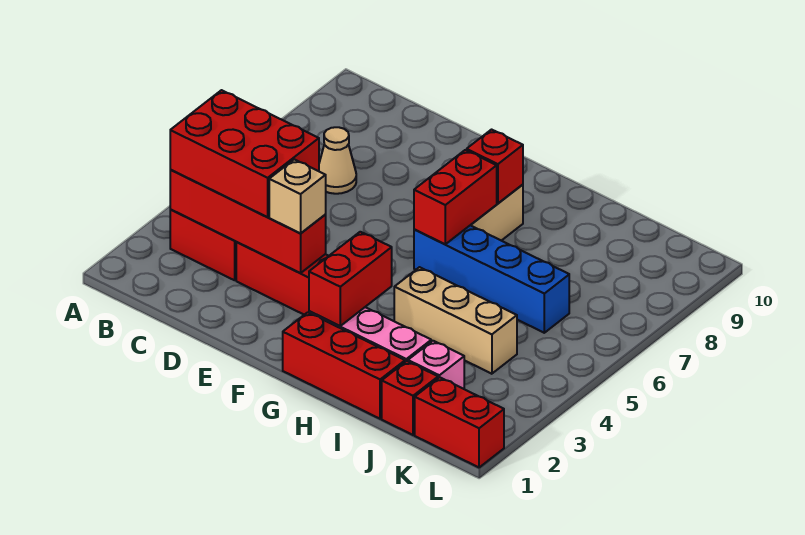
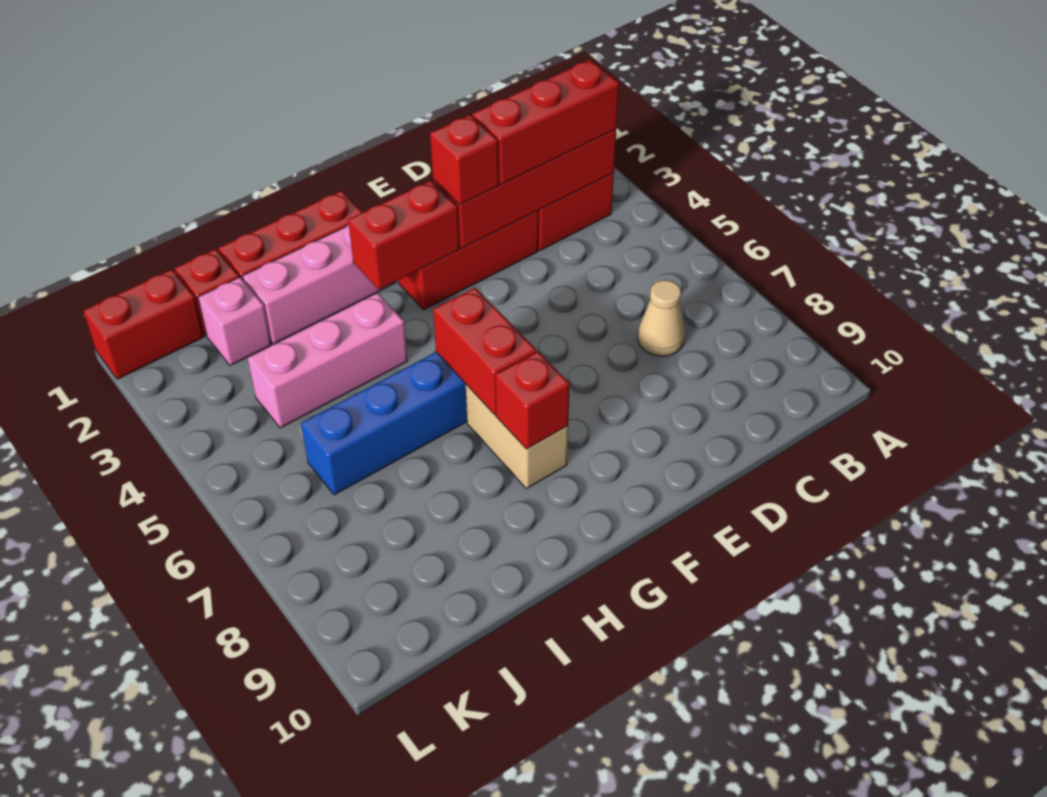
red 2x3 brick [170,90,319,217] -> red 1x3 brick [472,59,619,185]
tan 1x1 brick [269,159,326,234] -> red 1x1 brick [430,115,499,205]
red 1x2 brick [309,232,392,326] -> red 1x2 brick turned to [348,180,459,289]
tan 1x3 brick [394,267,517,374] -> pink 1x3 brick [248,293,407,428]

